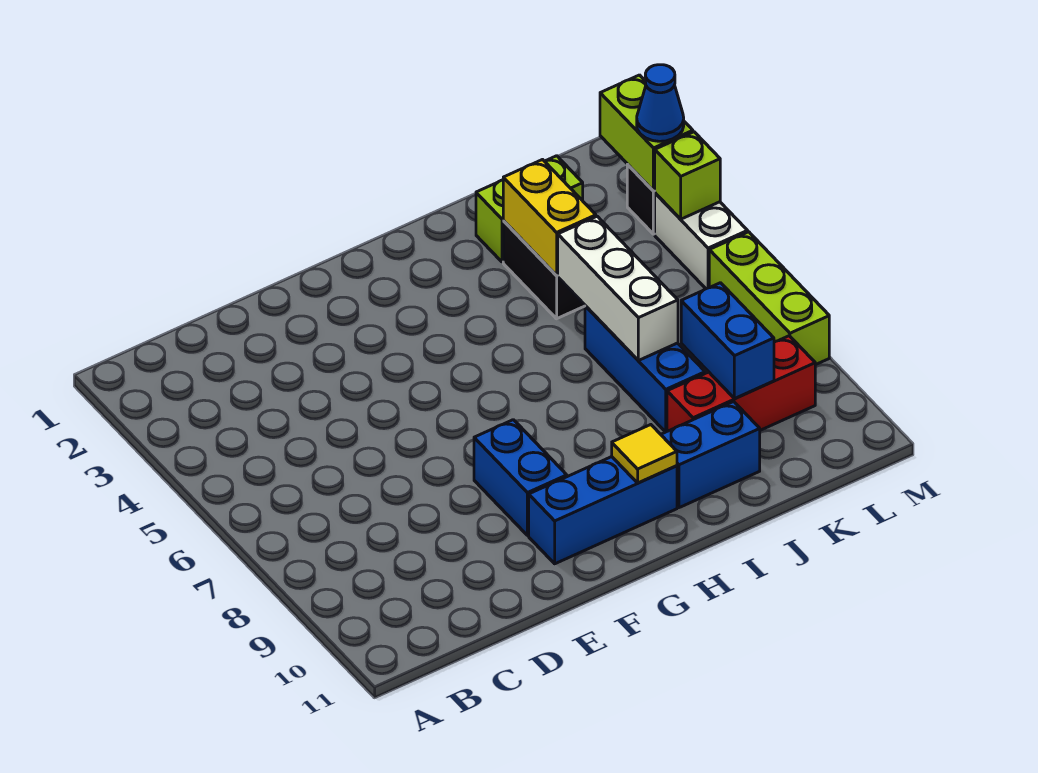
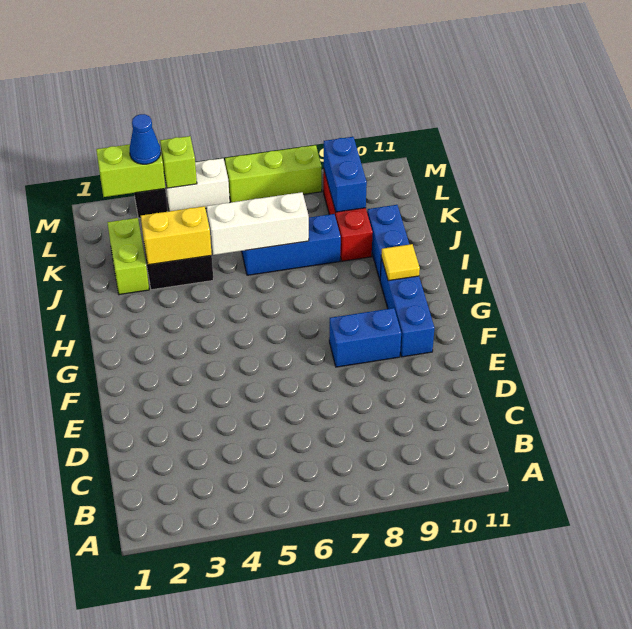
blue 1x2 brick [681,283,774,399] -> blue 1x2 brick turned to [324,137,367,212]

